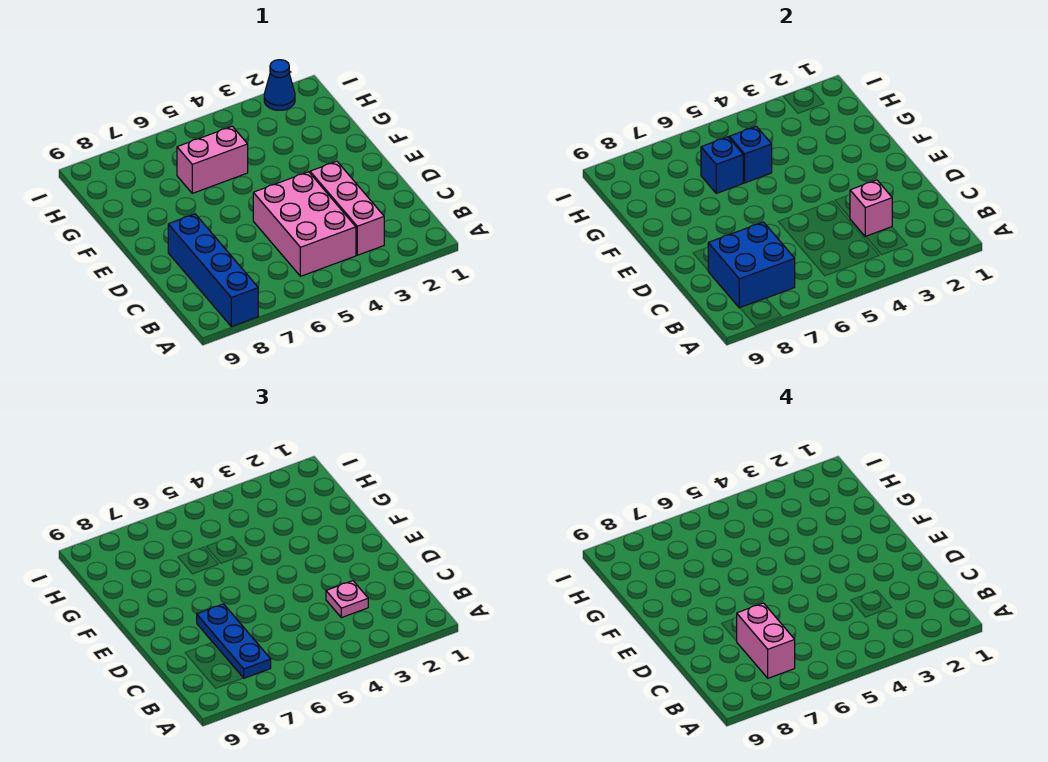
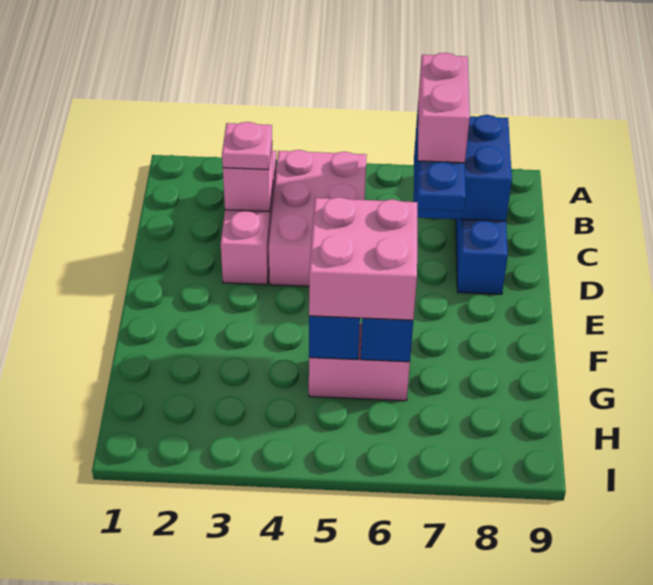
none -> pink 2x2 brick [309,197,417,320]
blue 1x1 cone [264,60,295,110] -> none

